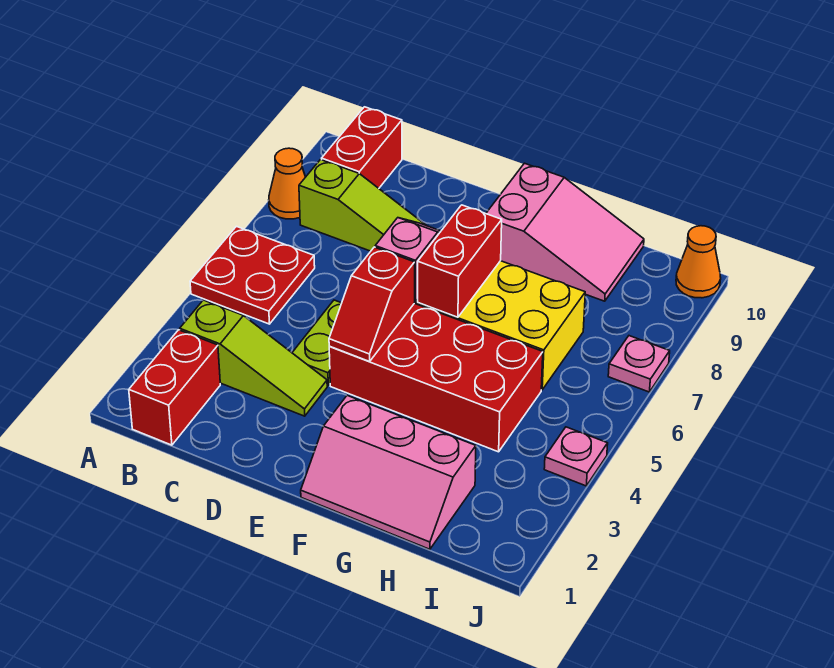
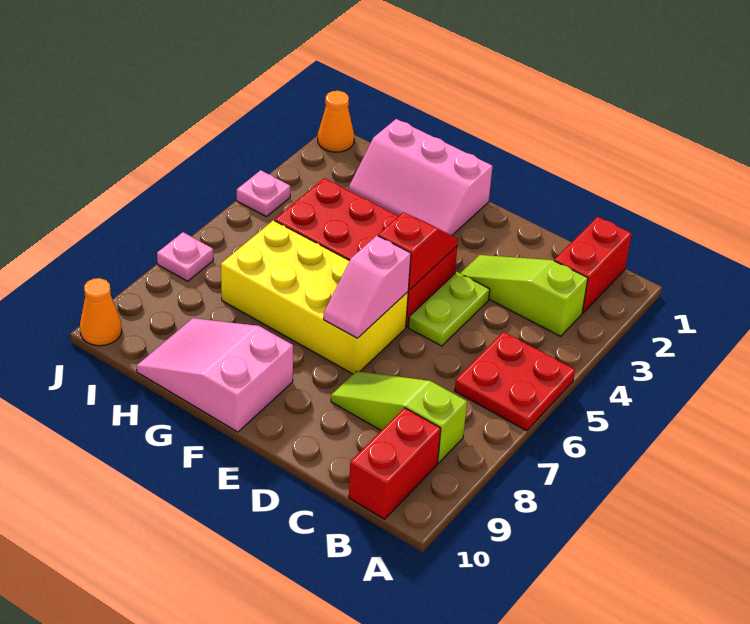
orange 1x1 cone [269,148,305,219] -> orange 1x1 cone moved to [318,91,354,152]
pink 2x3 slope [301,396,476,549] -> pink 2x3 slope turned to [349,119,493,236]
red 1x2 brick [418,205,502,317] -> none

